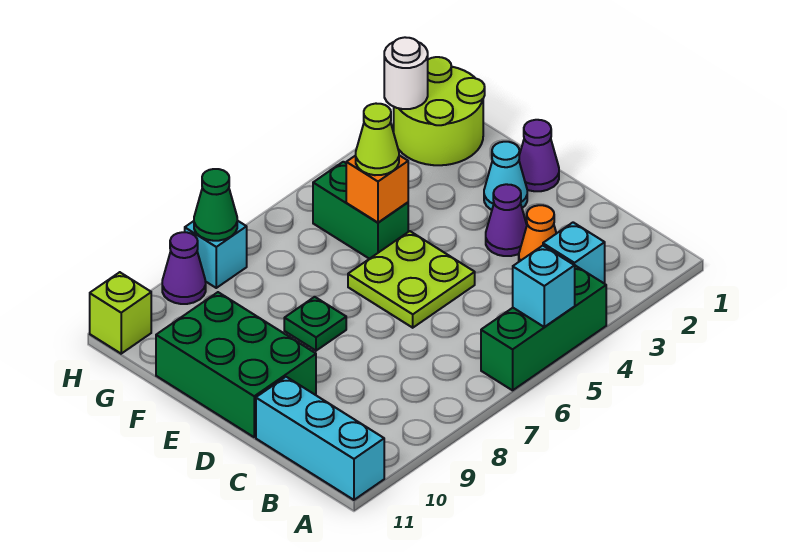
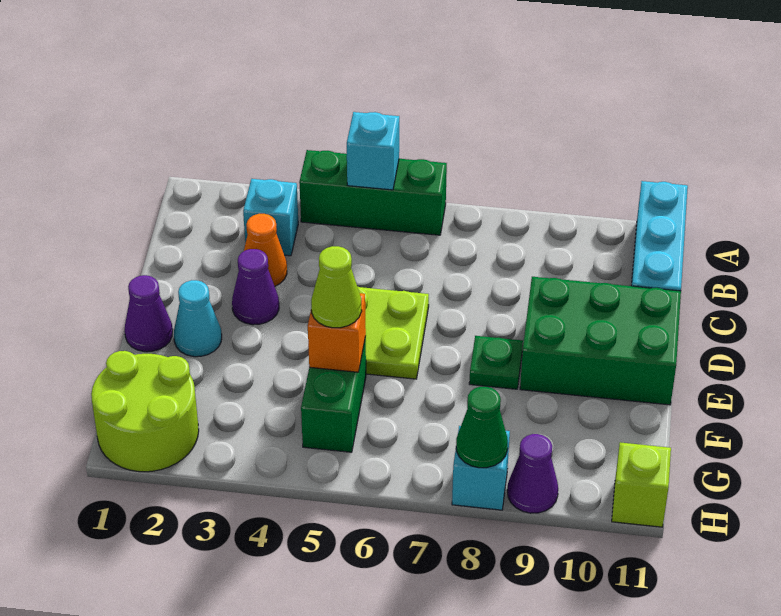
green 2x3 brick [156,292,316,437] -> green 2x3 brick turned to [520,277,681,405]
white 1x1 round brick [384,37,428,109] -> none

